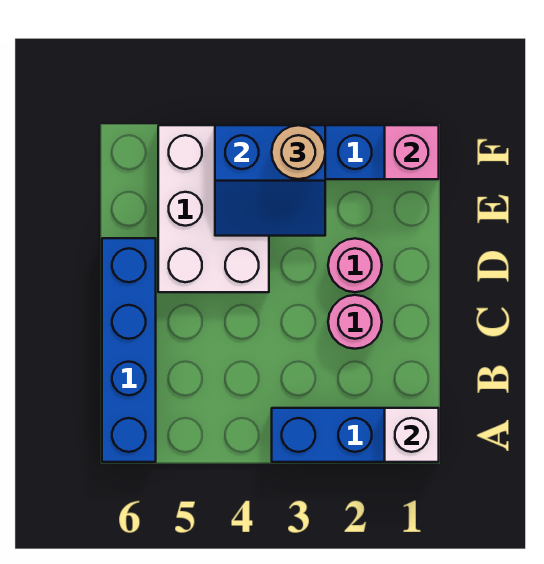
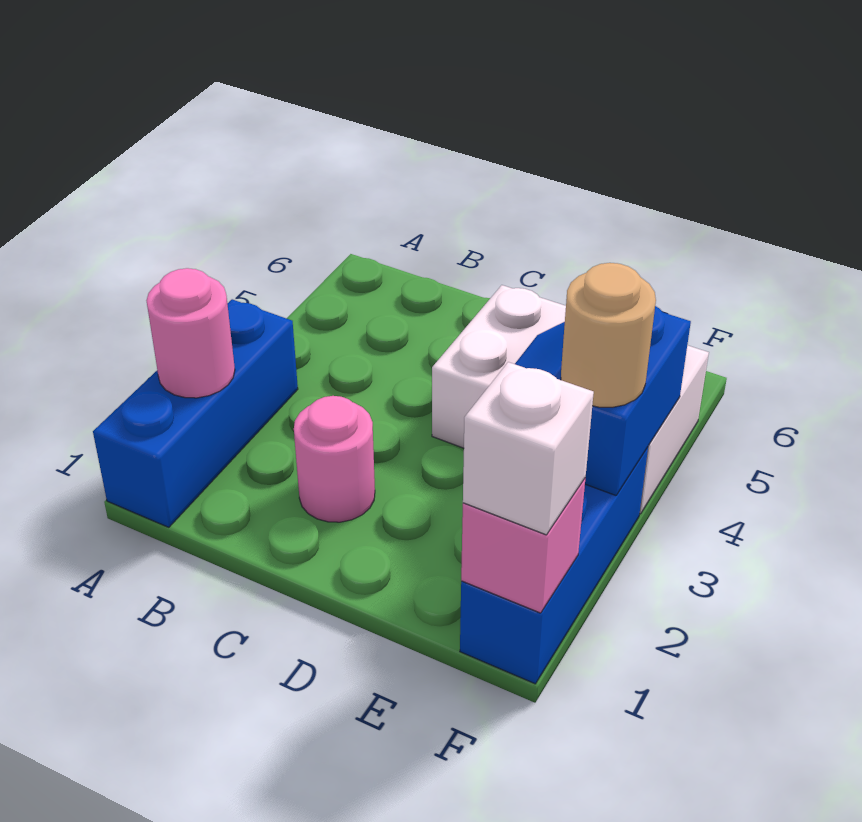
white 1x1 brick [385,408,439,462] -> white 1x1 brick moved to [463,362,594,535]
blue 1x4 brick [102,238,156,462] -> none
pink 1x1 round brick [328,239,382,292] -> pink 1x1 round brick moved to [146,268,235,398]

